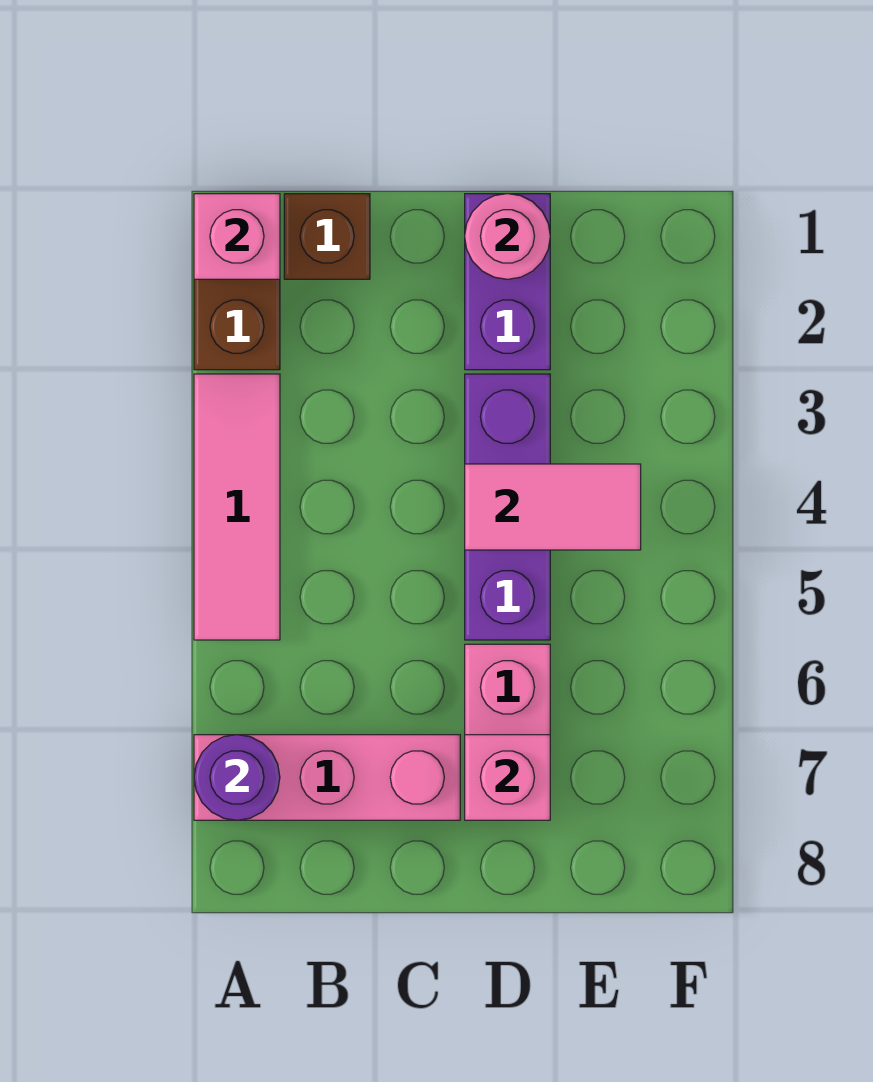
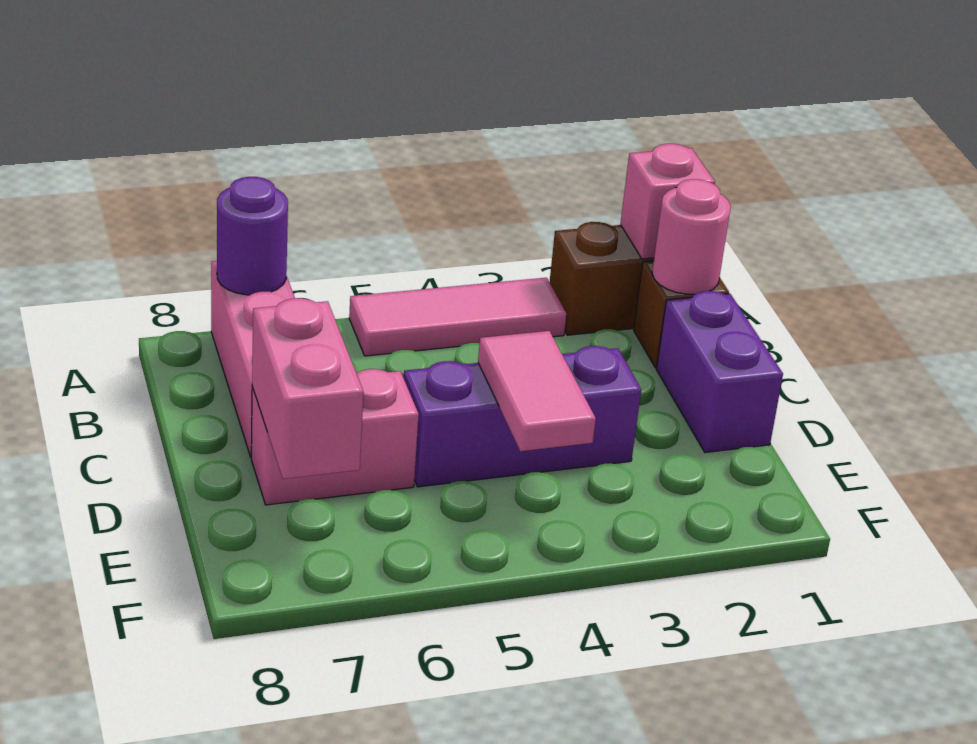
purple 1x2 brick [465,194,550,370] -> purple 1x2 brick turned to [656,291,783,453]
pink 1x1 round brick [465,194,550,279] -> pink 1x1 round brick moved to [652,179,731,294]
pink 1x1 brick [465,735,550,820] -> pink 1x2 brick [252,298,363,479]

